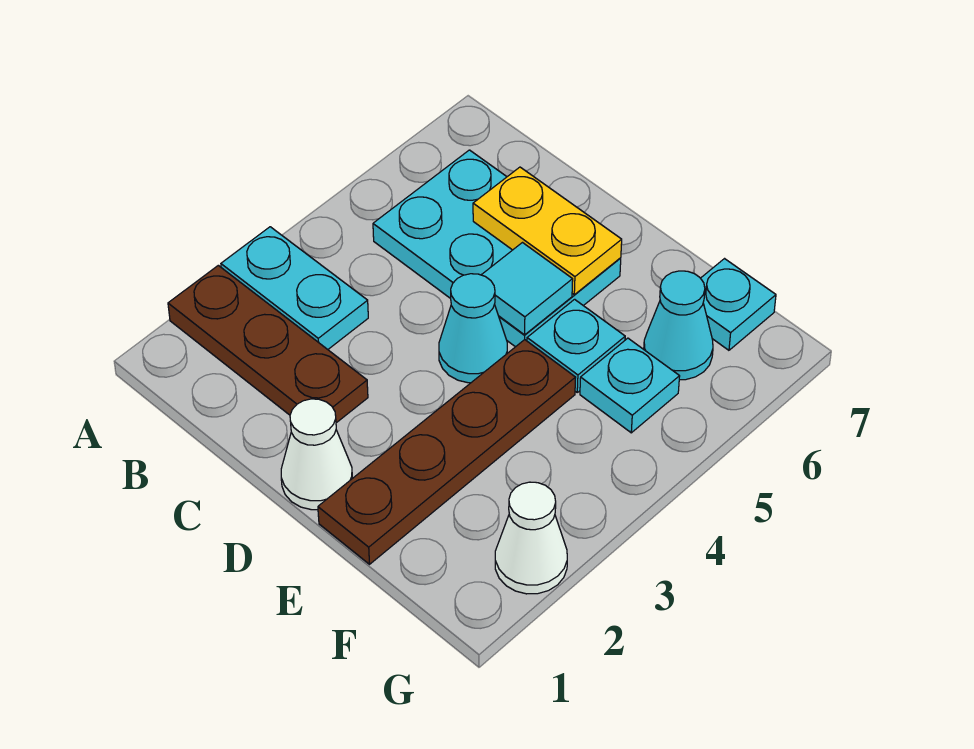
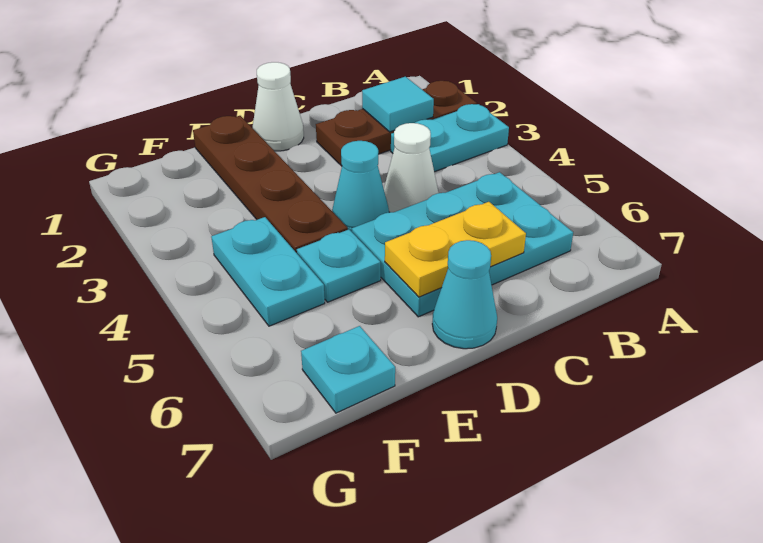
cyan 1x1 tile [482,243,573,335] -> cyan 1x1 tile moved to [362,77,434,132]
cyan 1x1 plate [580,338,680,433] -> cyan 1x2 plate [211,217,325,326]
cyan 1x1 cone [644,271,713,380] -> cyan 1x1 cone moved to [432,240,497,349]
white 1x1 cone [495,482,567,594] -> white 1x1 cone moved to [384,123,439,212]

